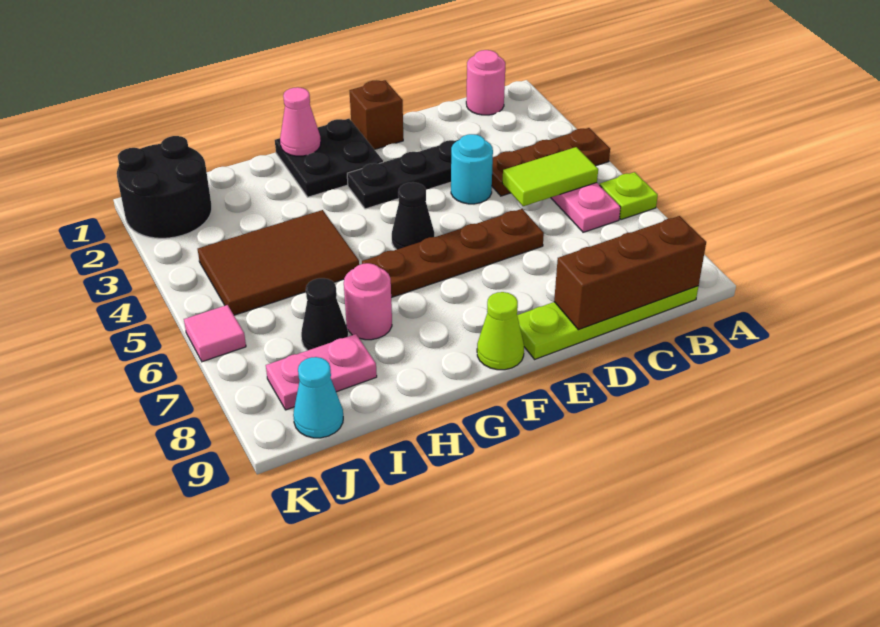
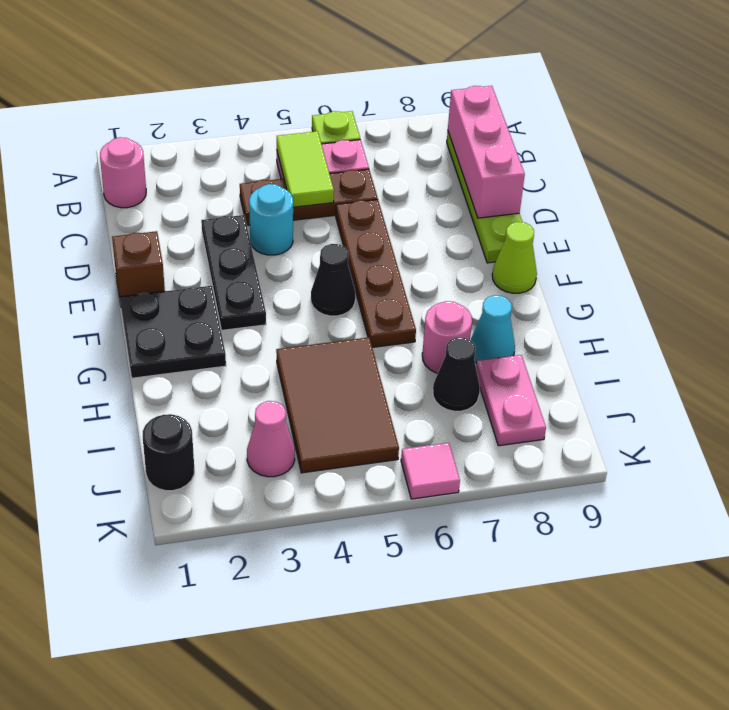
brown 1x3 plate [492,128,610,196] -> brown 1x3 plate turned to [240,169,378,226]
brown 1x3 brick [554,216,706,330] -> pink 1x3 brick [448,86,525,218]
pink 1x1 cone [280,87,321,156] -> pink 1x1 cone moved to [247,401,295,477]
black 2x2 round brick [117,136,212,238] -> black 1x1 round brick [142,414,194,491]
cyan 1x1 cone [293,357,343,438] -> cyan 1x1 cone moved to [471,295,515,363]

